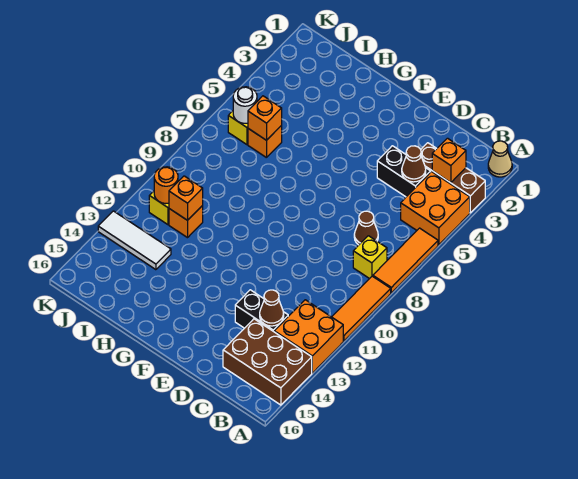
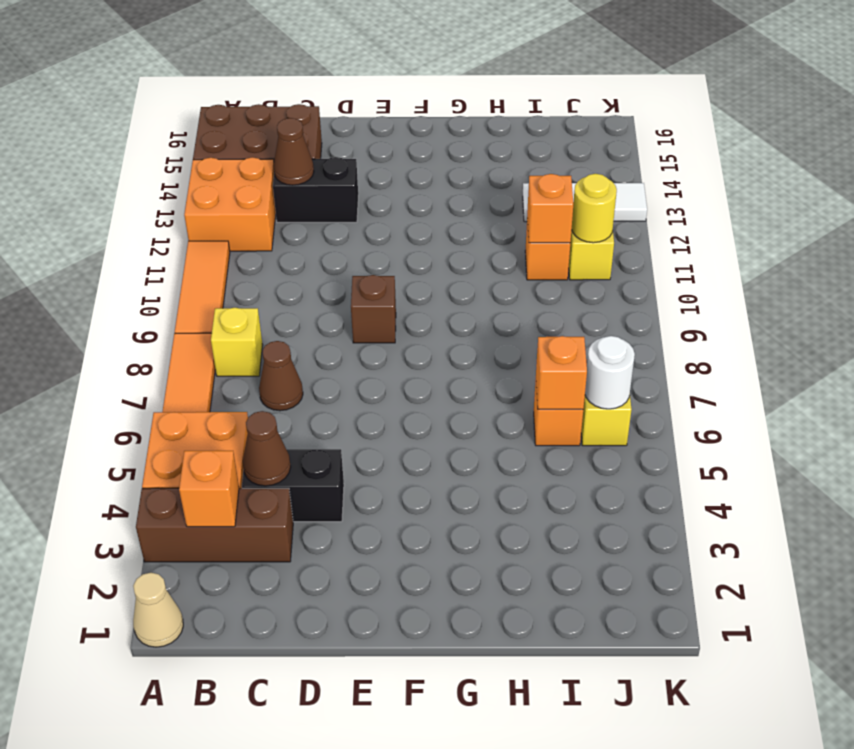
none -> brown 1x1 brick [351,275,396,343]
orange 1x1 round brick [154,167,178,204] -> yellow 1x1 round brick [572,174,617,243]

